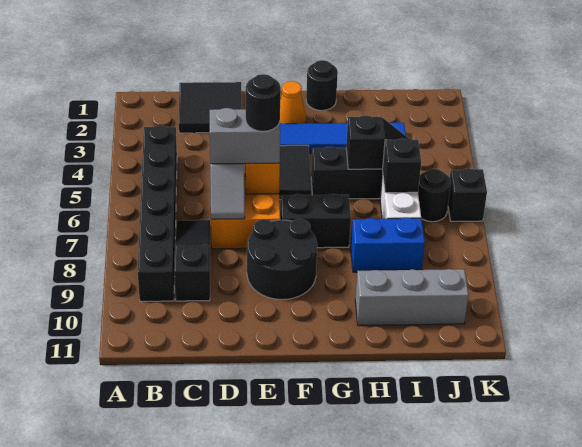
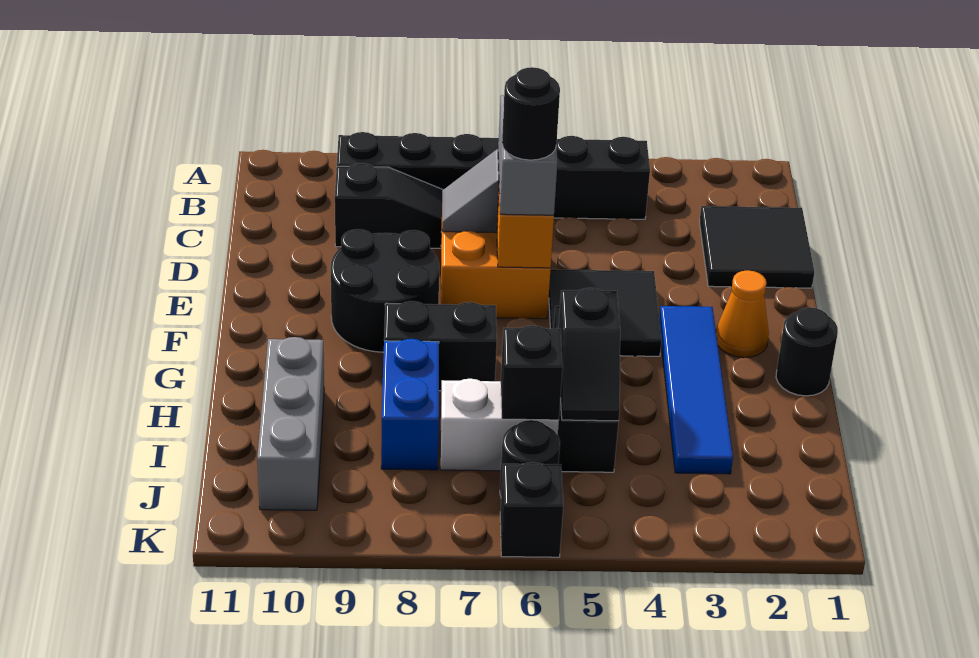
black 1x2 brick [280,194,351,248] -> black 1x2 brick turned to [384,301,497,391]

